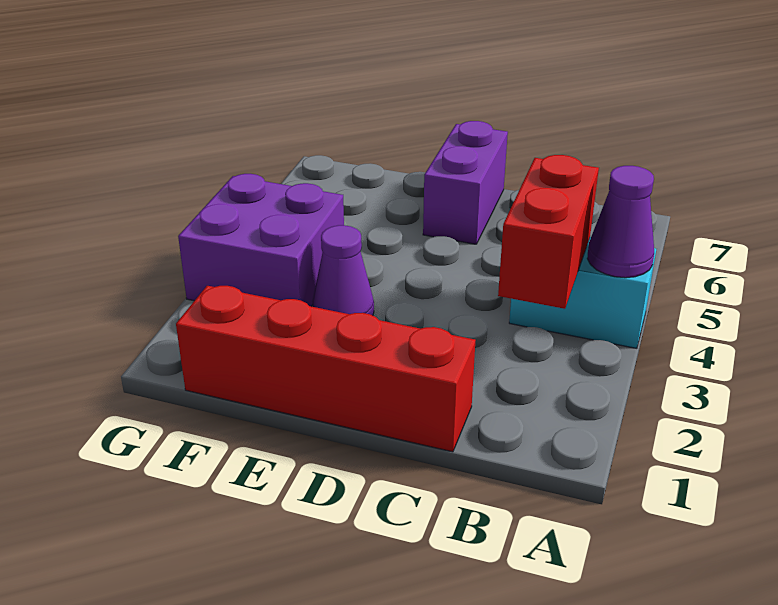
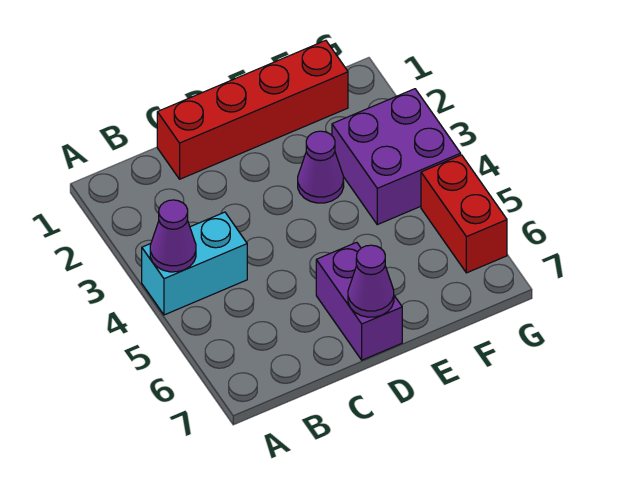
red 1x2 brick [498,155,599,309] -> red 1x2 brick moved to [421,155,507,273]
none -> purple 1x1 cone [348,245,394,317]

